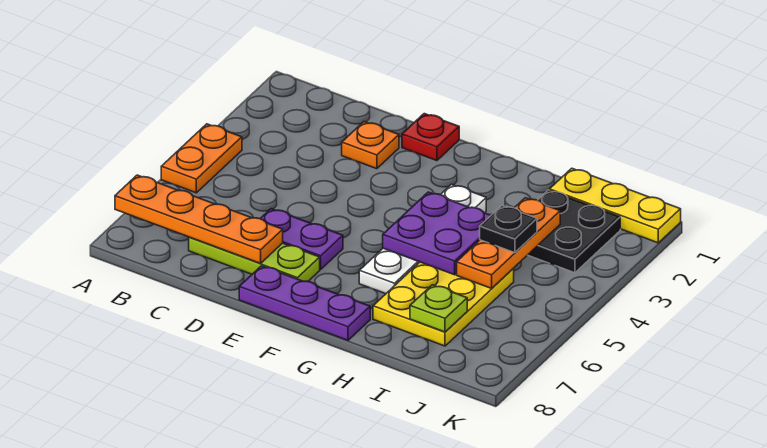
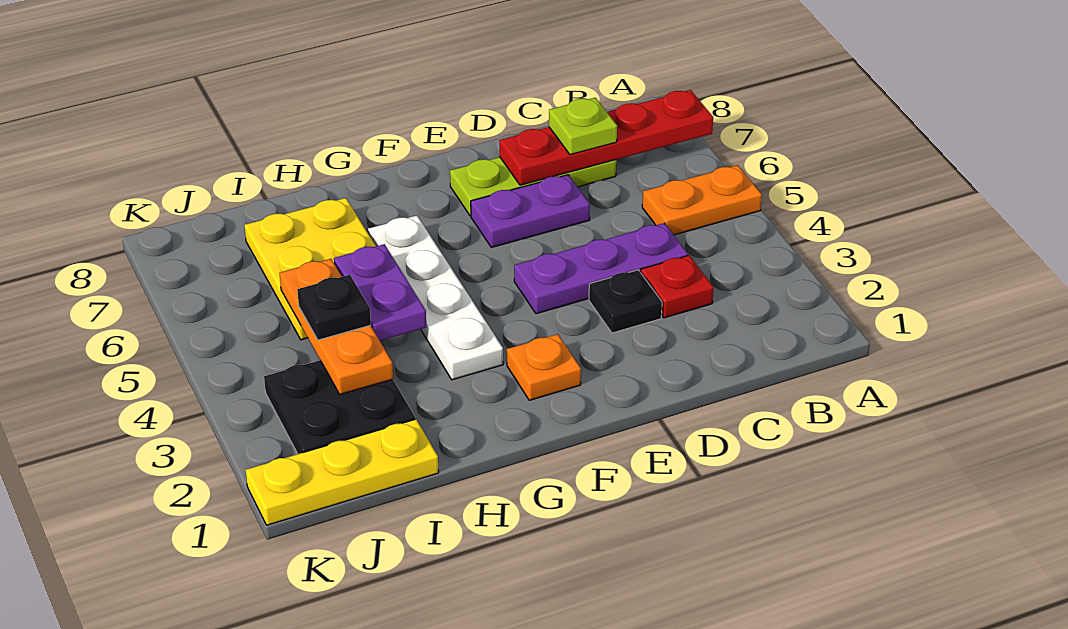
orange 1x2 plate [161,124,242,193] -> orange 1x2 plate turned to [642,165,762,235]
orange 1x4 plate [115,175,283,263] -> red 1x4 plate [499,90,713,185]
orange 1x1 plate [342,122,399,169] -> orange 1x1 plate moved to [507,334,581,400]
none -> black 1x1 plate [589,270,662,333]
red 1x1 plate [402,114,459,161] -> red 1x1 plate moved to [641,255,713,318]
purple 1x3 plate [239,266,370,340] -> purple 1x3 plate moved to [514,223,688,314]
purple 2x2 plate [383,192,491,275] -> purple 1x2 plate [334,244,426,341]
lime 1x1 plate [410,285,467,332] -> lime 1x1 plate moved to [549,98,617,155]

